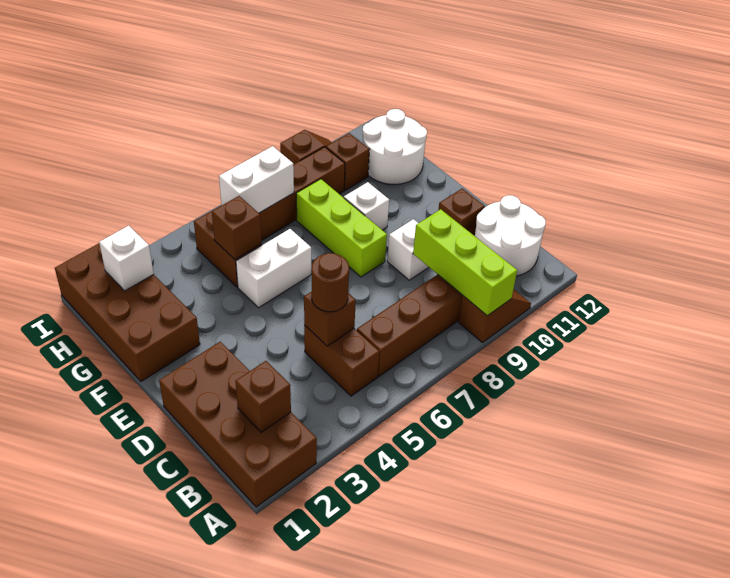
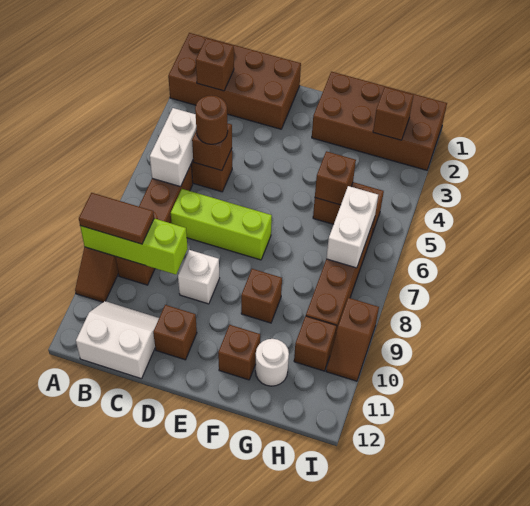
none -> brown 1x2 tile [79,193,154,244]
white 2x2 round brick [475,195,546,276] -> white 2x2 slope [76,301,159,379]
lime 1x3 brick [296,179,387,277] -> lime 1x3 brick moved to [171,189,272,260]
white 1x2 brick [236,229,311,308] -> white 1x2 brick moved to [150,108,196,187]
white 1x1 brick [344,182,389,230] -> brown 1x1 brick [241,269,282,323]
none -> brown 1x1 brick [218,325,260,380]
white 2x2 round brick [363,109,427,184] -> white 1x1 round brick [255,339,289,386]
white 1x1 brick [99,226,154,291] -> brown 1x1 brick [373,87,414,140]

